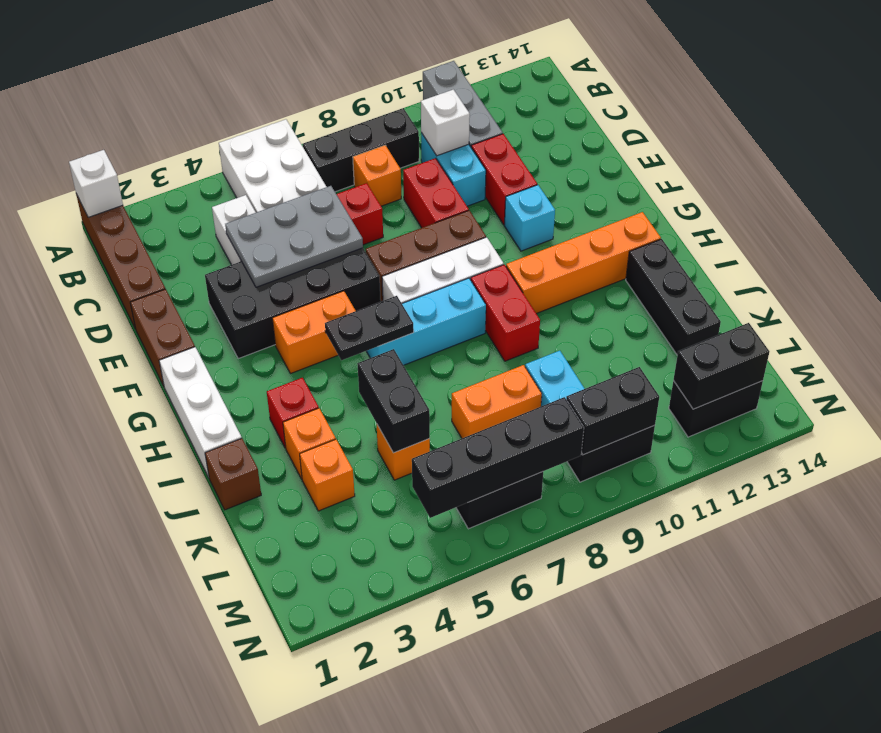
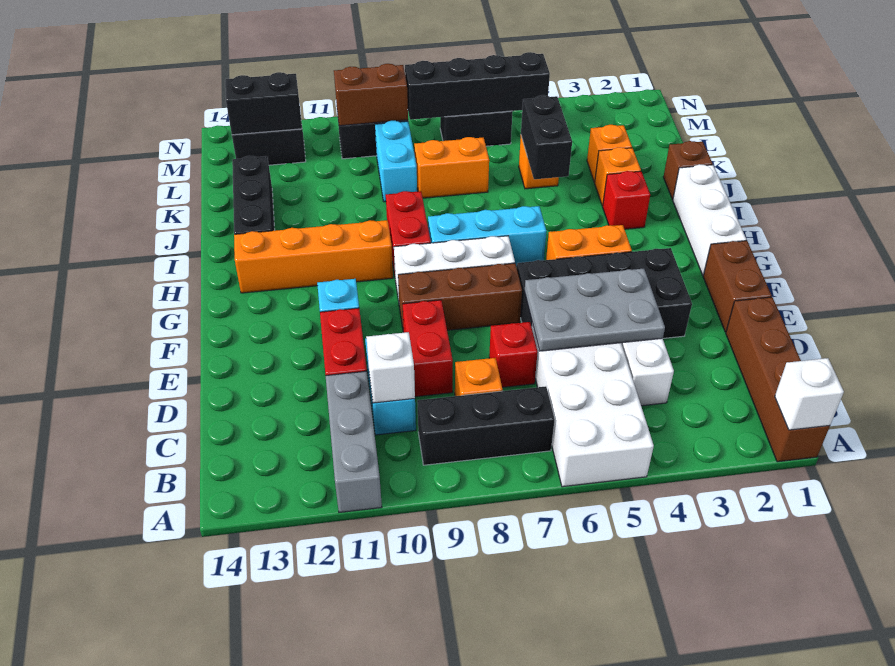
black 1x2 plate [325,296,414,360] -> none
black 1x2 brick [566,367,659,455] -> brown 1x2 brick [334,64,408,126]

